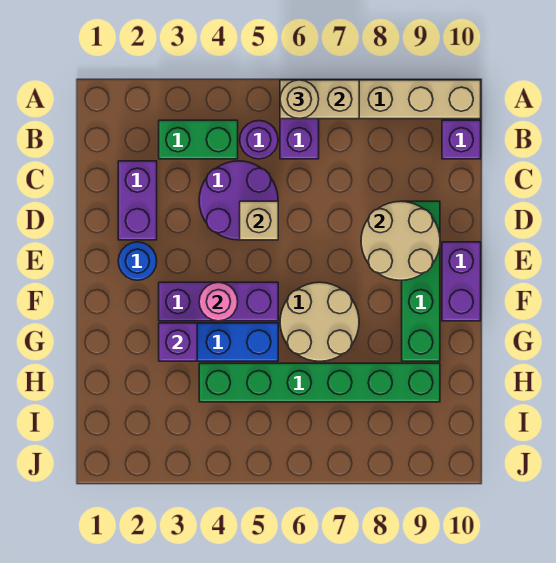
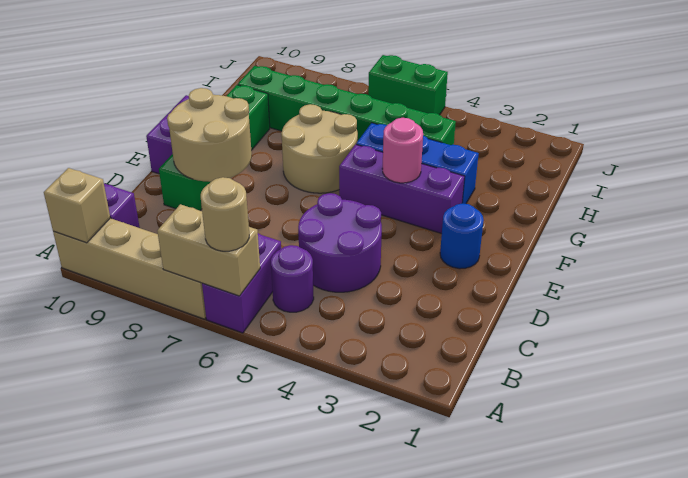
green 1x2 brick [159,120,238,159] -> green 1x2 brick moved to [368,55,448,115]
purple 1x2 brick [118,161,157,240] -> none
tan 1x1 brick [240,201,278,240] -> tan 1x1 brick moved to [44,168,110,243]
purple 1x1 brick [159,323,197,361] -> none

